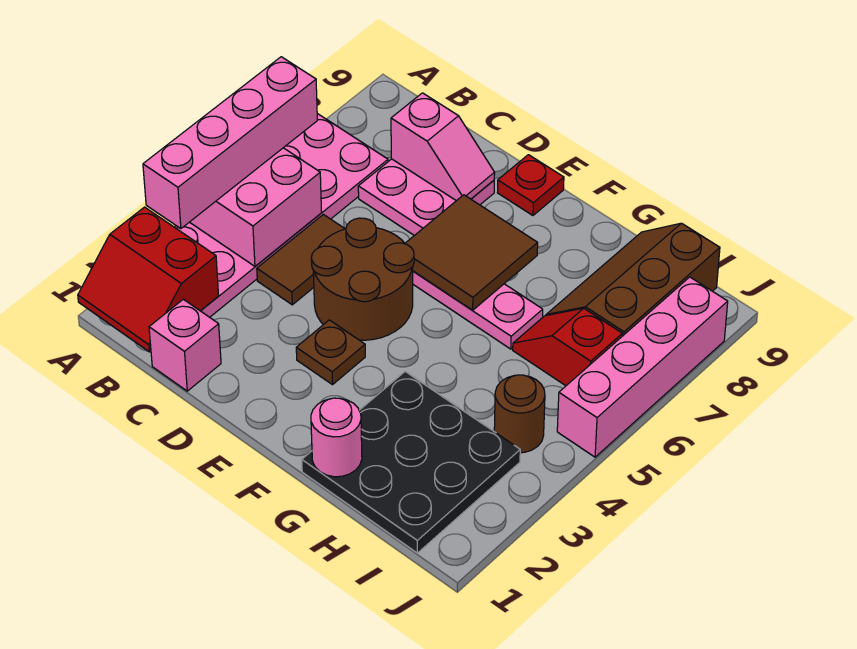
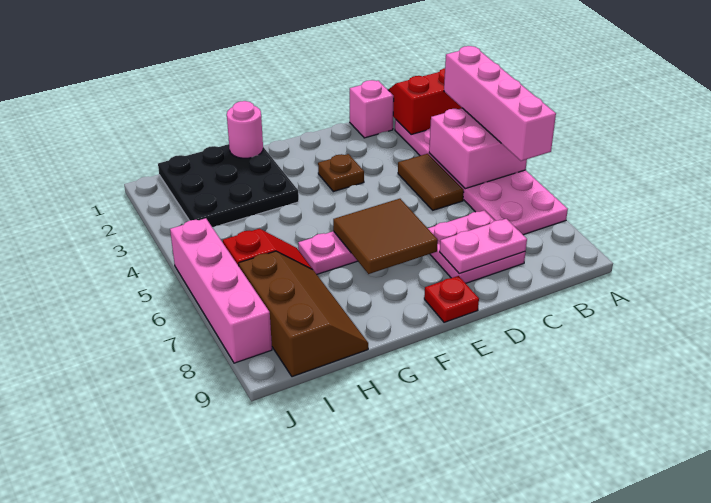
pink 1x2 slope [391,93,495,201] -> pink 1x2 plate [440,219,527,273]
brown 2x2 round brick [311,218,414,340] -> none
brown 1x1 round brick [494,375,545,453] -> none

